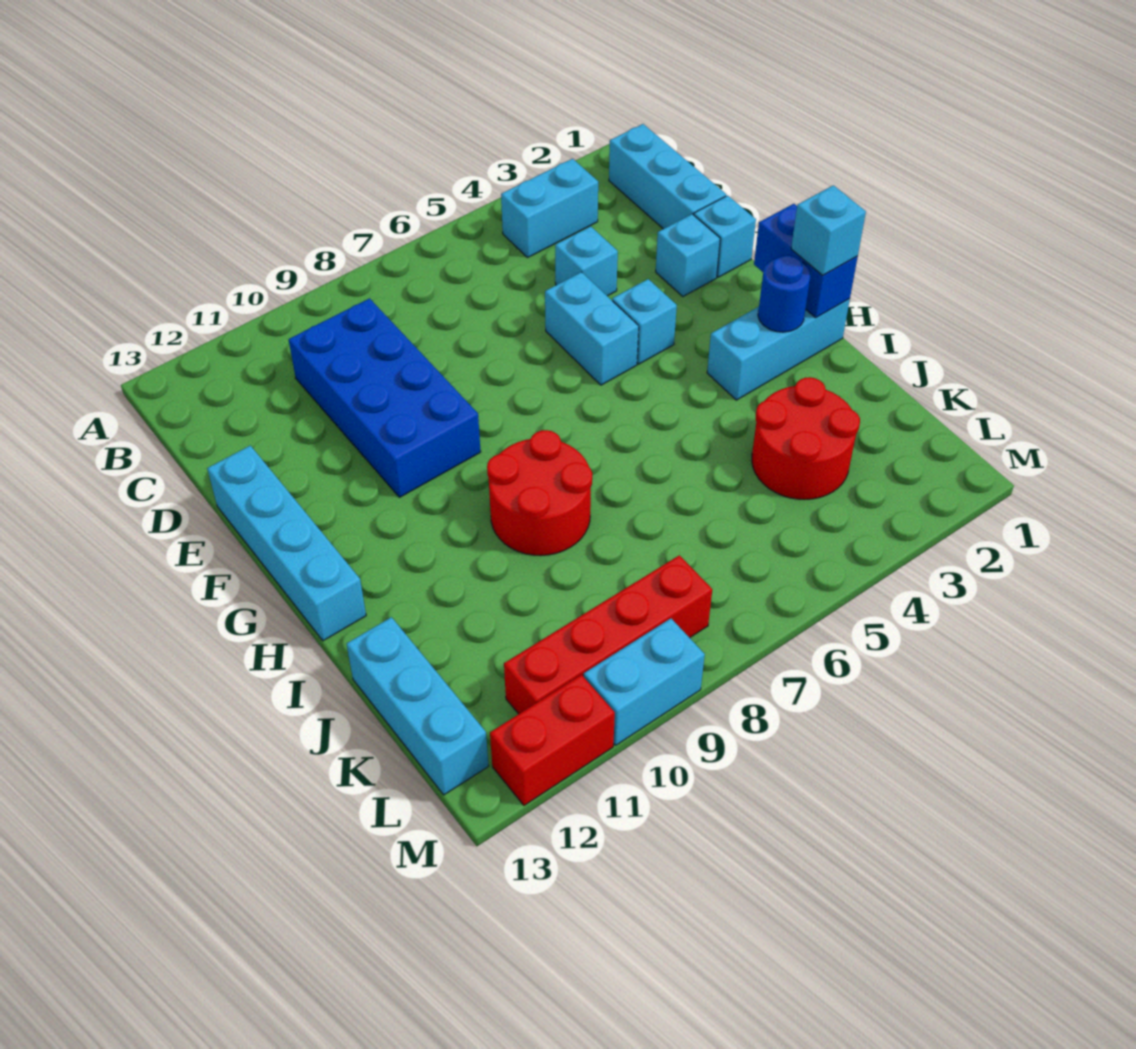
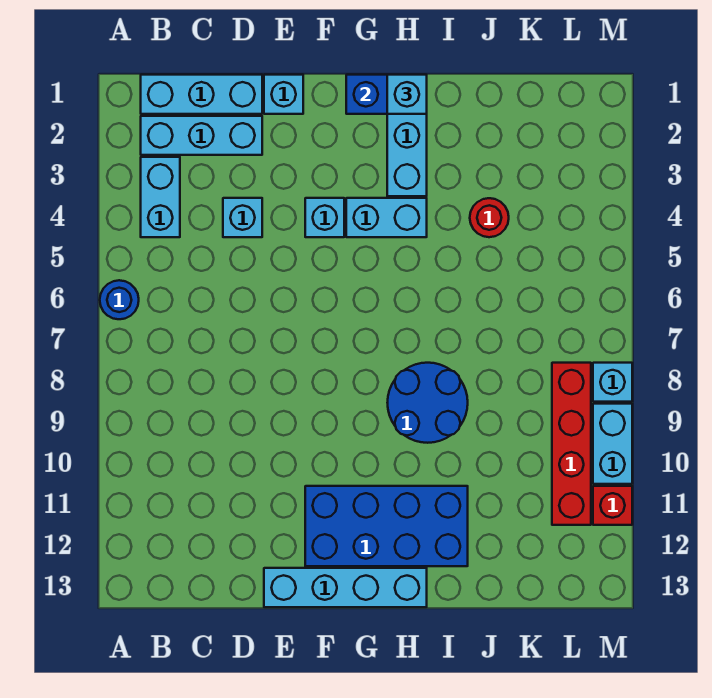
blue 2x4 brick [289,298,481,497] -> blue 2x4 brick moved to [305,486,468,566]
cyan 1x1 brick [656,214,720,296] -> cyan 1x1 brick moved to [593,363,632,402]
cyan 1x2 brick [545,272,639,385] -> cyan 1x2 brick moved to [346,198,427,237]
blue 1x1 round brick [758,255,811,332] -> blue 1x1 round brick moved to [100,280,139,319]
red 2x2 round brick [487,430,592,556] -> blue 2x2 round brick [387,363,468,443]
red 2x2 round brick [752,377,860,499] -> red 1x1 round brick [470,198,509,237]
cyan 1x3 brick [347,617,489,795] -> cyan 1x3 brick moved to [141,116,262,155]
red 1x2 brick [490,675,615,805] -> red 1x1 brick [593,486,632,525]

